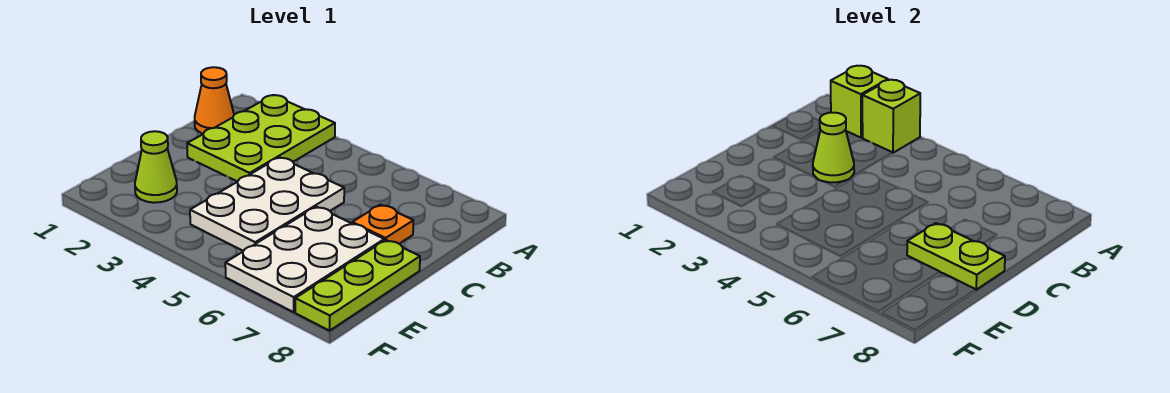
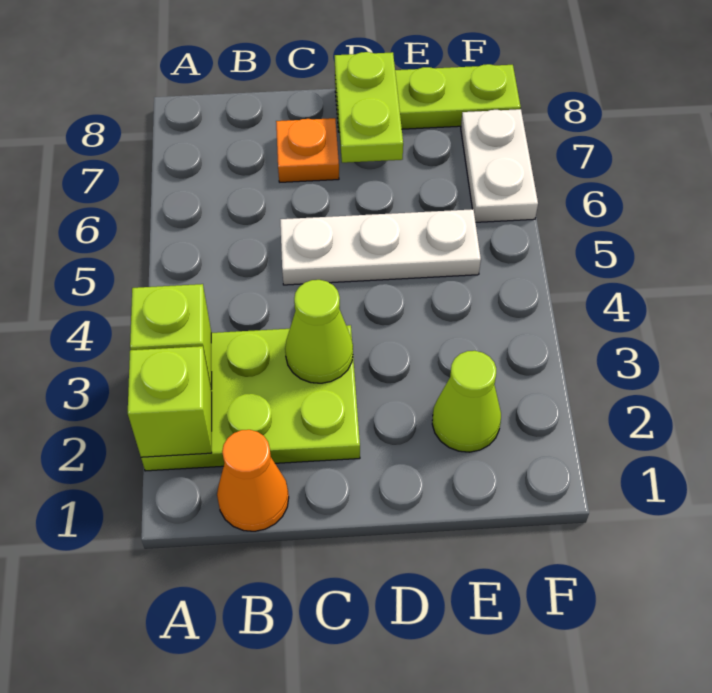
white 2x3 plate [190,157,344,251] -> white 1x3 plate [280,209,481,285]
white 2x3 plate [225,207,384,312] -> white 1x2 plate [461,109,538,222]

